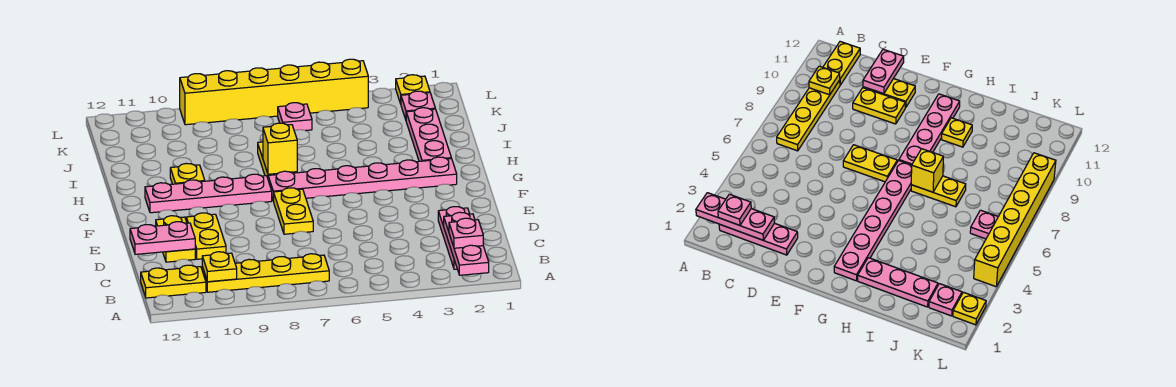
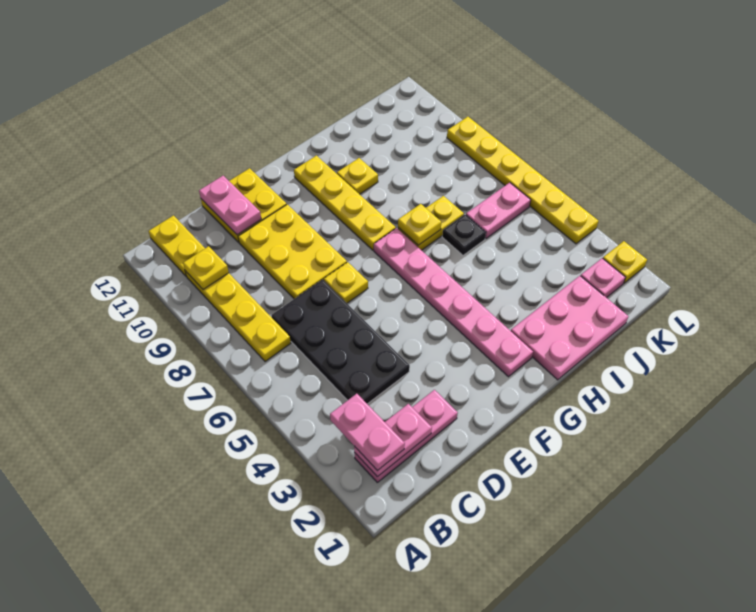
pink 1x3 plate [444,212,489,275] -> pink 1x2 plate [354,404,432,477]
pink 1x1 plate [449,218,483,248] -> pink 1x2 plate [330,394,405,471]
none -> black 2x4 plate [271,280,410,404]
yellow 1x2 plate [186,213,226,259] -> yellow 2x3 plate [238,204,347,299]
yellow 1x2 plate [156,216,195,262] -> yellow 2x2 plate [201,168,287,243]
yellow 1x2 plate [274,188,313,234] -> yellow 1x1 plate [324,262,368,303]
pink 1x4 plate [145,174,272,213] -> yellow 1x4 plate [294,156,396,250]
pink 1x3 plate [406,108,451,161] -> pink 2x3 plate [511,276,628,380]
yellow 1x1 brick [263,123,297,174] -> yellow 1x1 plate [398,204,441,245]
none -> black 1x1 plate [442,215,486,255]
pink 1x1 plate [278,103,312,131] -> pink 1x2 plate [466,183,531,239]
yellow 1x6 brick [180,59,368,125] -> yellow 1x6 plate [447,117,598,244]

